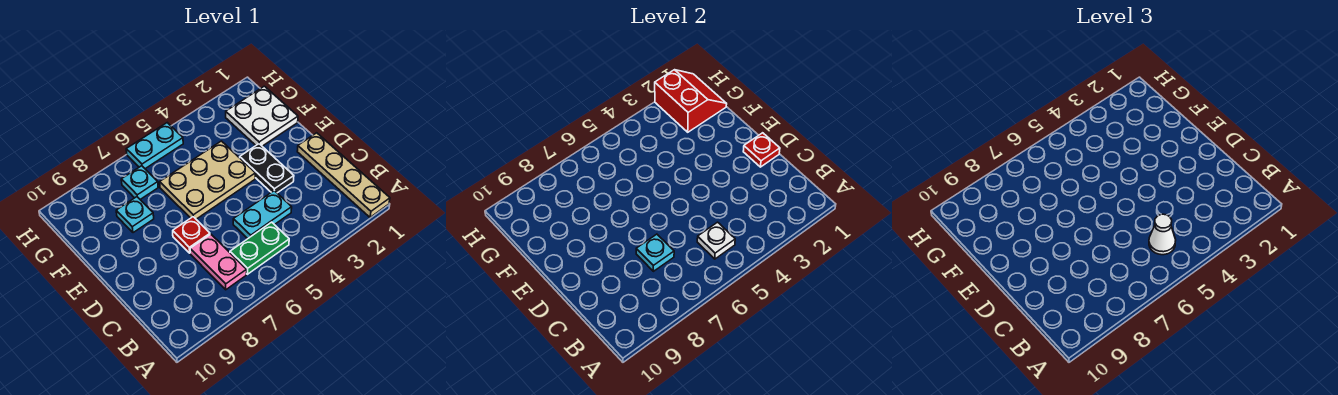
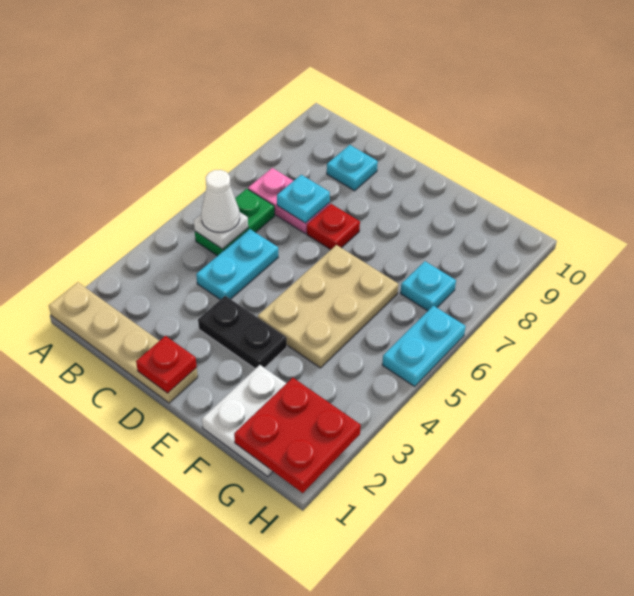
cyan 1x1 plate [116,197,154,233] -> cyan 1x1 plate moved to [327,145,378,191]
red 2x2 slope [655,70,727,132] -> red 2x2 plate [234,378,361,493]

